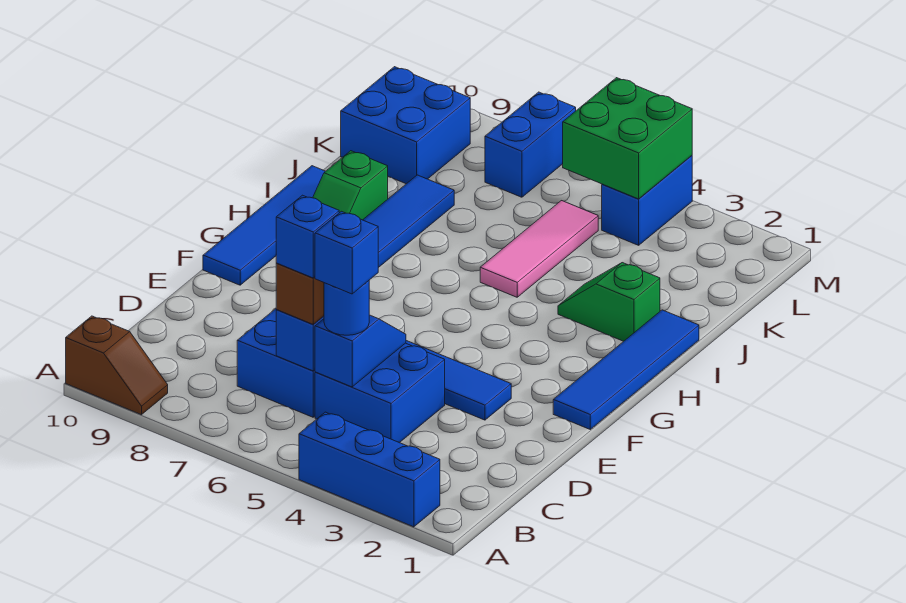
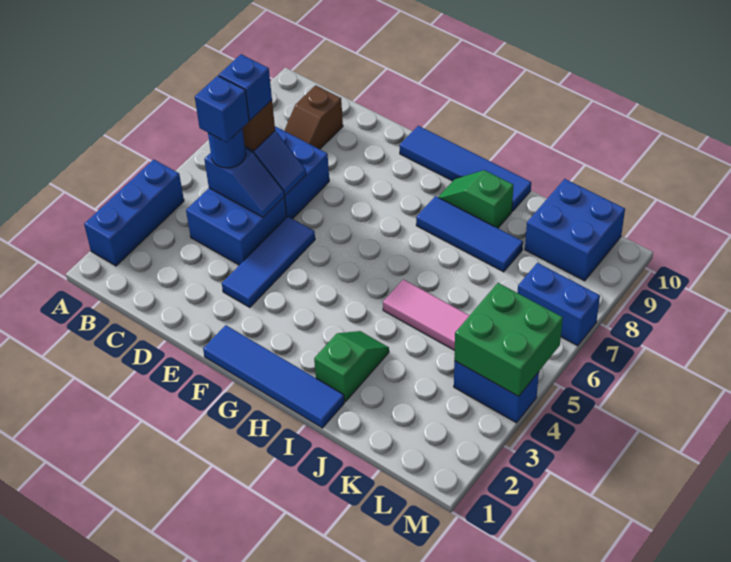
brown 1x2 slope [66,316,168,415] -> brown 1x2 slope moved to [284,85,343,149]

